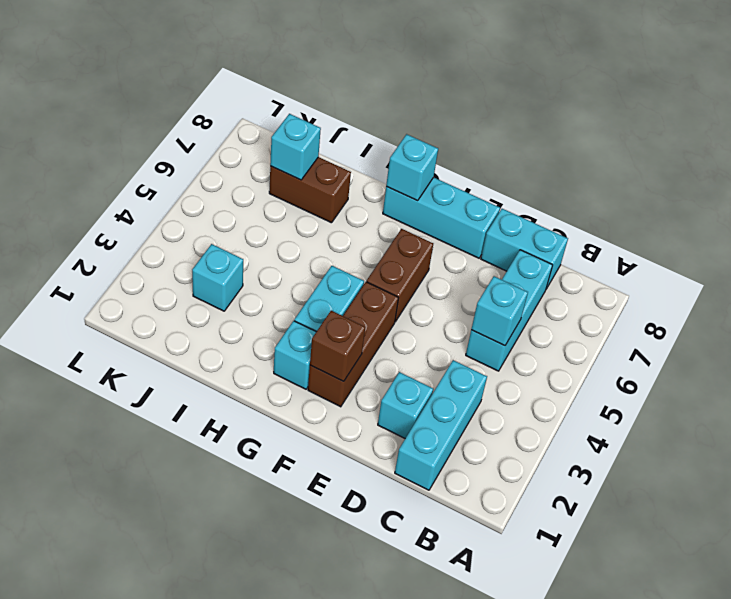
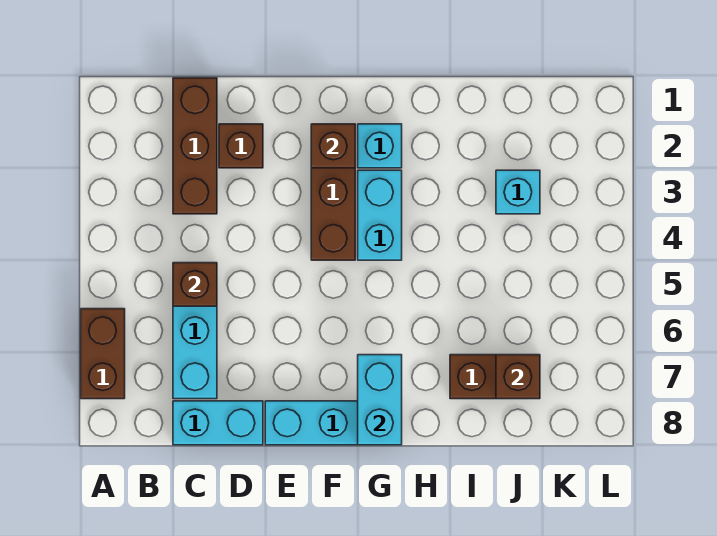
cyan 1x3 brick [395,360,487,490] -> brown 1x3 brick [173,78,217,214]
cyan 1x1 brick [471,276,528,346] -> brown 1x1 brick [173,263,217,306]
cyan 1x1 brick [378,372,433,438] -> brown 1x1 brick [219,124,263,168]
brown 1x2 brick [367,229,433,322] -> brown 1x2 brick moved to [81,309,125,399]
cyan 1x1 brick [386,134,438,201] -> cyan 1x2 brick [358,355,402,445]
cyan 1x1 brick [270,114,321,180] -> brown 1x1 brick [496,355,540,399]

